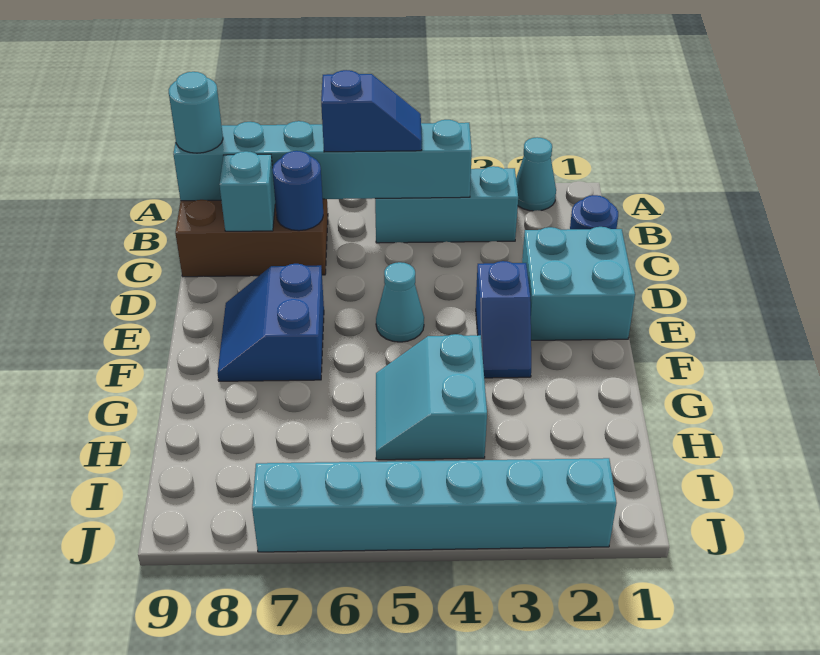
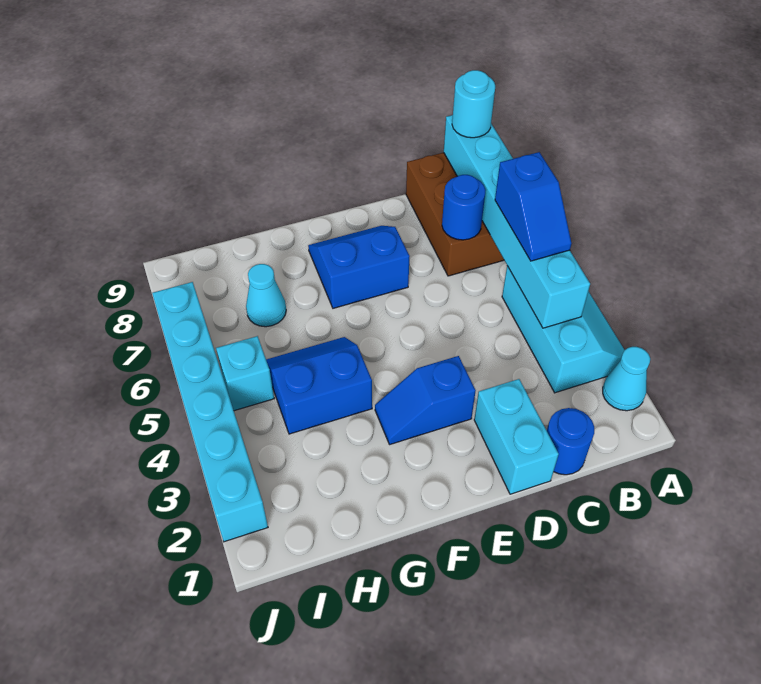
cyan 1x1 brick [219,151,275,231] -> cyan 1x1 brick moved to [216,336,274,411]
cyan 2x2 brick [522,227,635,340] -> cyan 1x2 brick [474,379,559,494]
cyan 1x1 cone [376,262,424,342] -> cyan 1x1 cone moved to [246,264,286,327]
cyan 2x2 slope [376,334,487,460] -> blue 2x2 slope [266,337,372,434]

